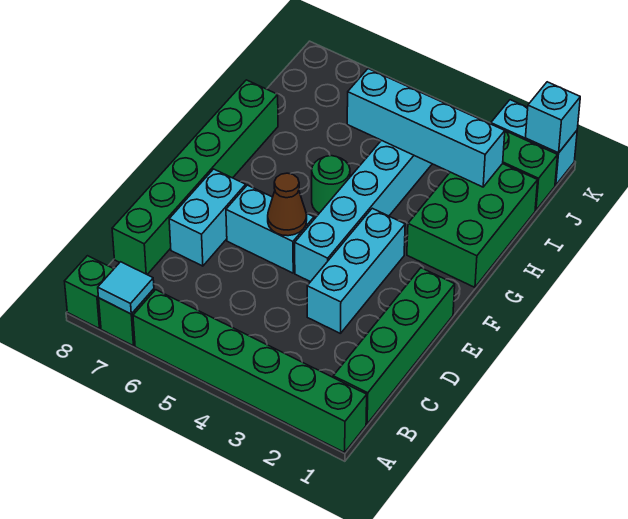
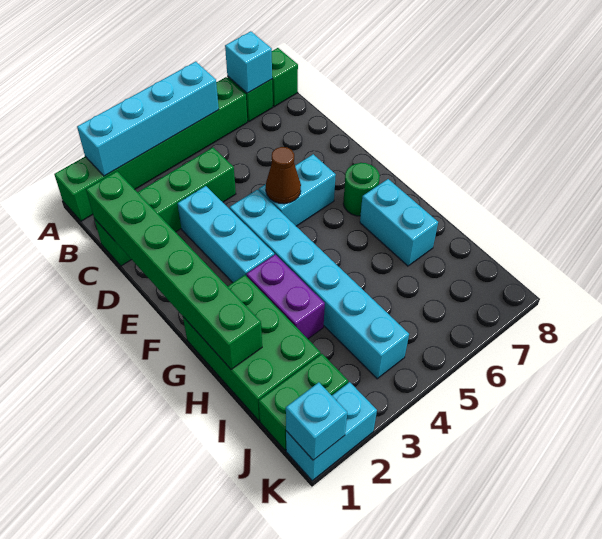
cyan 1x1 tile [98,262,154,314] -> cyan 1x1 brick [225,31,272,93]
green 1x4 brick [333,268,455,424] -> green 1x4 brick turned to [94,148,236,266]
green 1x6 brick [112,80,278,274] -> green 1x6 brick moved to [86,171,262,369]
cyan 1x2 brick [169,169,246,266] -> cyan 1x2 brick moved to [360,179,438,266]
none -> purple 1x2 brick [247,254,325,339]
green 1x1 round brick [312,156,350,213] -> green 1x1 round brick moved to [343,163,380,216]
cyan 1x4 brick [347,69,505,187] -> cyan 1x4 brick moved to [77,62,219,176]

